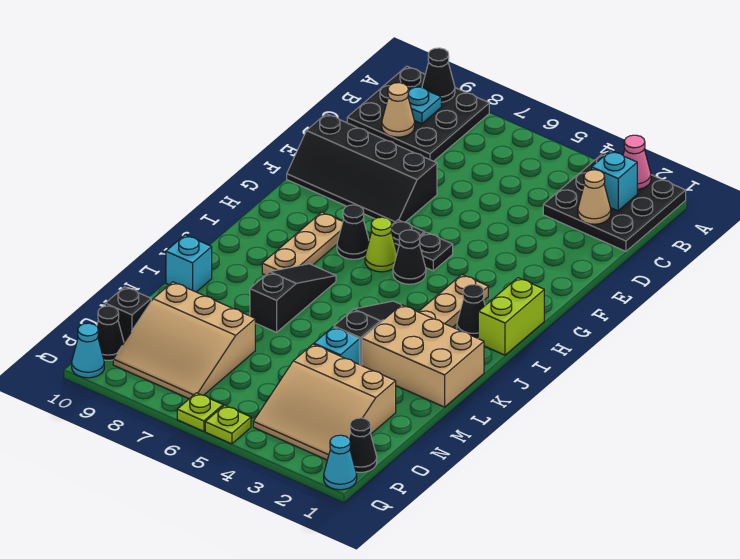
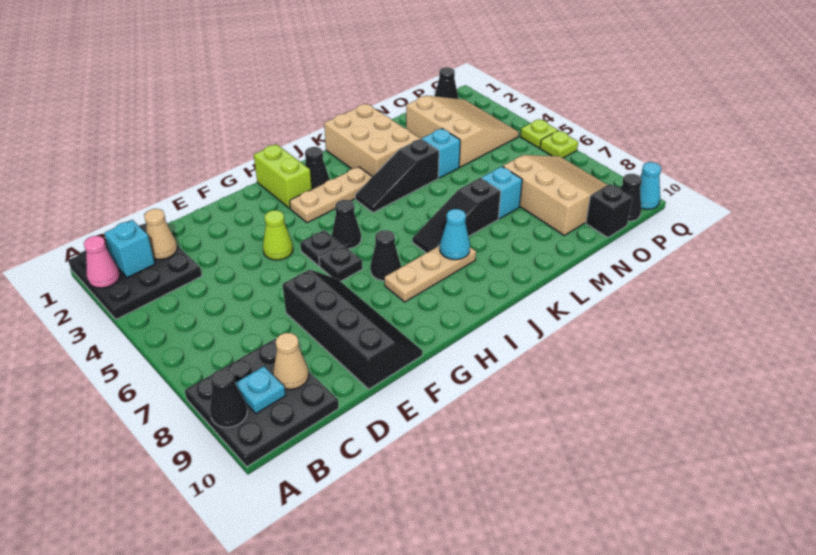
lime 1x2 brick [478,278,544,355] -> lime 1x2 brick turned to [254,144,312,208]
lime 1x1 cone [365,217,397,272] -> lime 1x1 cone moved to [263,210,293,260]
cyan 1x1 brick [166,235,212,292] -> cyan 1x1 brick moved to [481,167,522,219]
cyan 1x1 cone [324,435,357,490] -> cyan 1x1 cone moved to [440,209,470,260]

